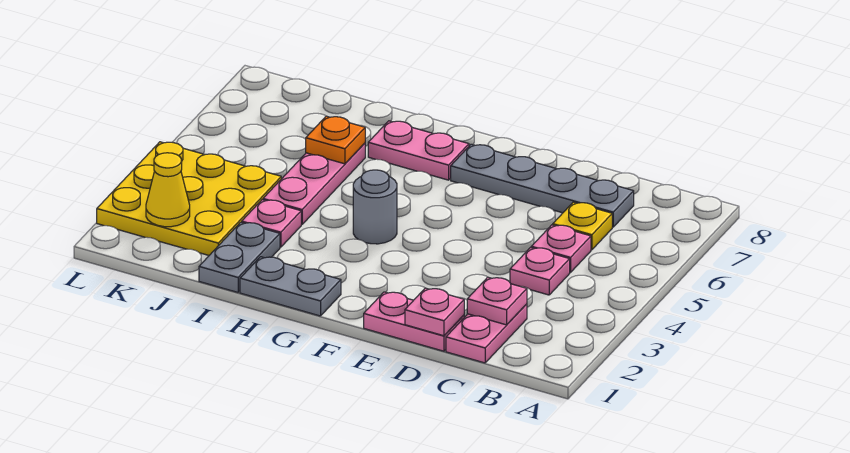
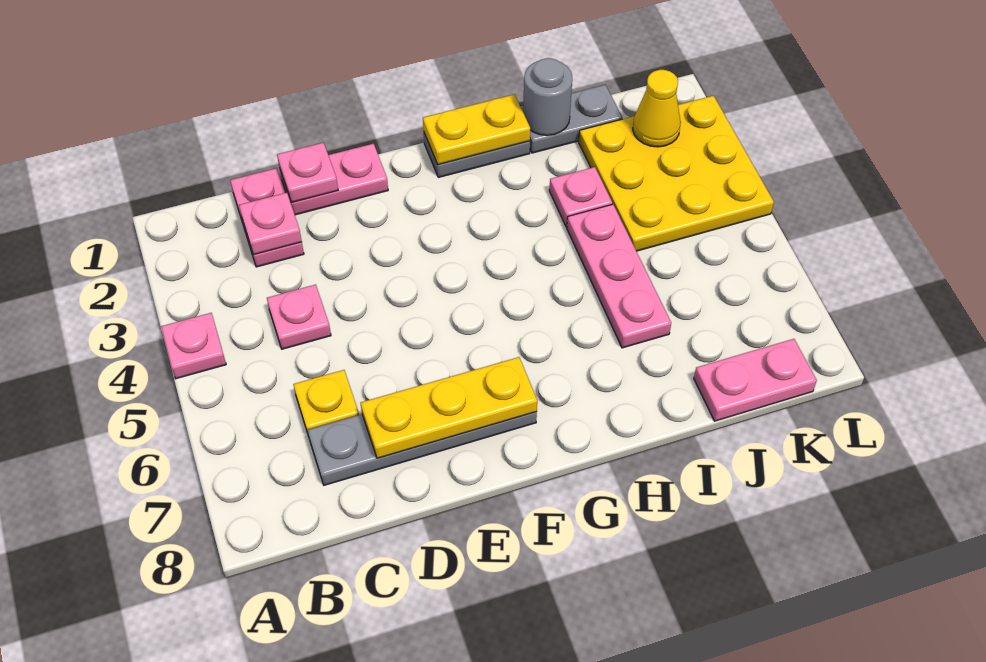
pink 1x1 plate [531,225,591,272] -> pink 1x1 plate moved to [161,313,226,379]
none -> yellow 1x3 plate [361,357,537,458]
none -> yellow 1x2 plate [423,94,530,165]
grey 1x1 round brick [353,170,397,244] -> grey 1x1 round brick moved to [523,58,572,135]
pink 1x2 plate [368,121,469,180] -> pink 1x2 plate moved to [694,339,817,421]
grey 1x2 plate [199,222,280,292] -> grey 1x2 plate turned to [520,85,622,153]
orange 1x1 plate [306,116,365,164] -> none

